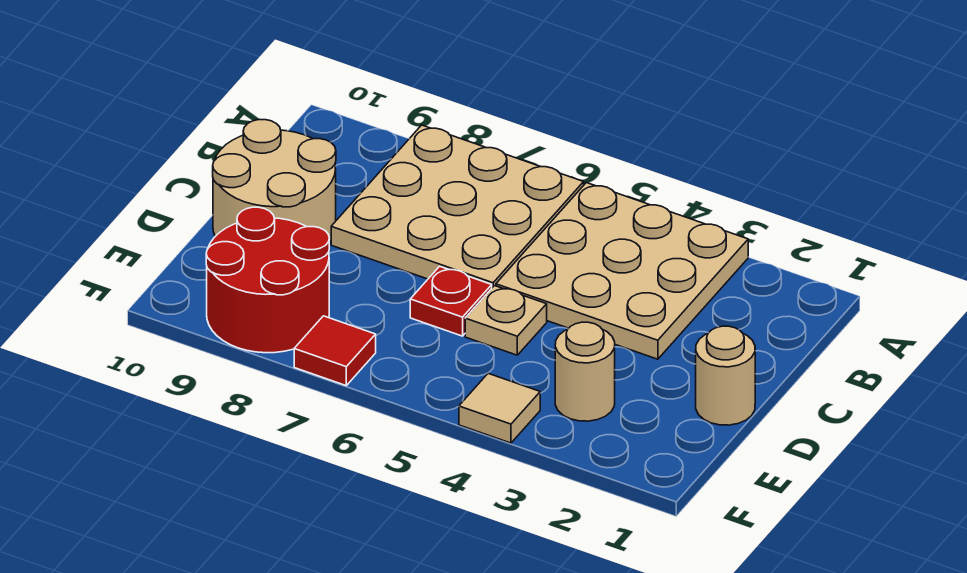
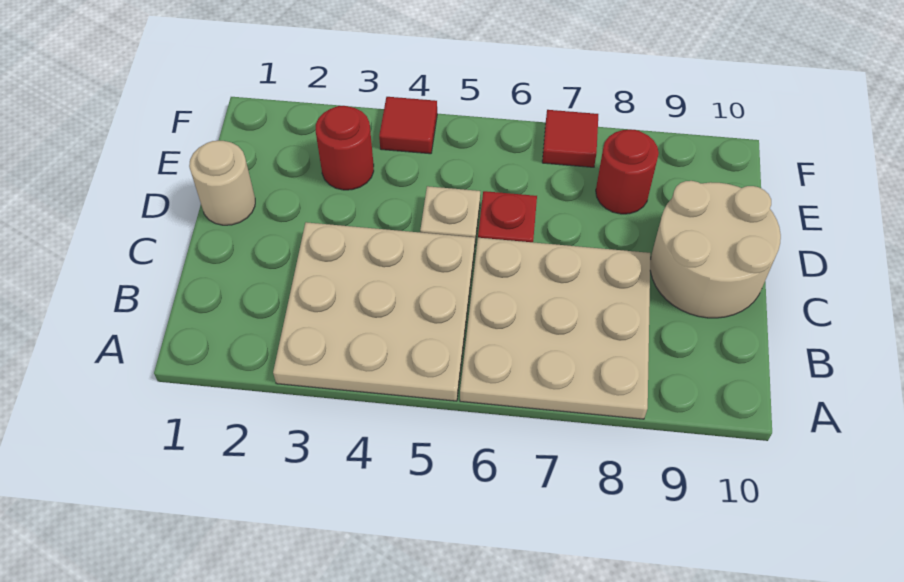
tan 1x1 round brick [555,322,615,421] -> red 1x1 round brick [316,106,374,190]
red 2x2 round brick [206,207,329,353] -> red 1x1 round brick [596,130,659,214]
tan 1x1 tile [459,373,540,443] -> red 1x1 tile [379,97,437,154]

